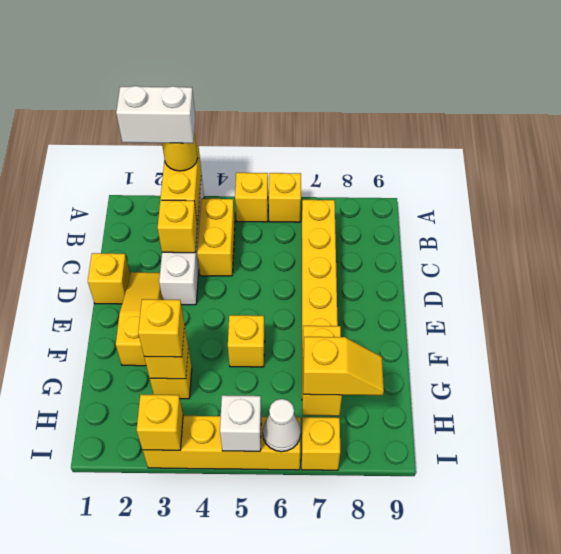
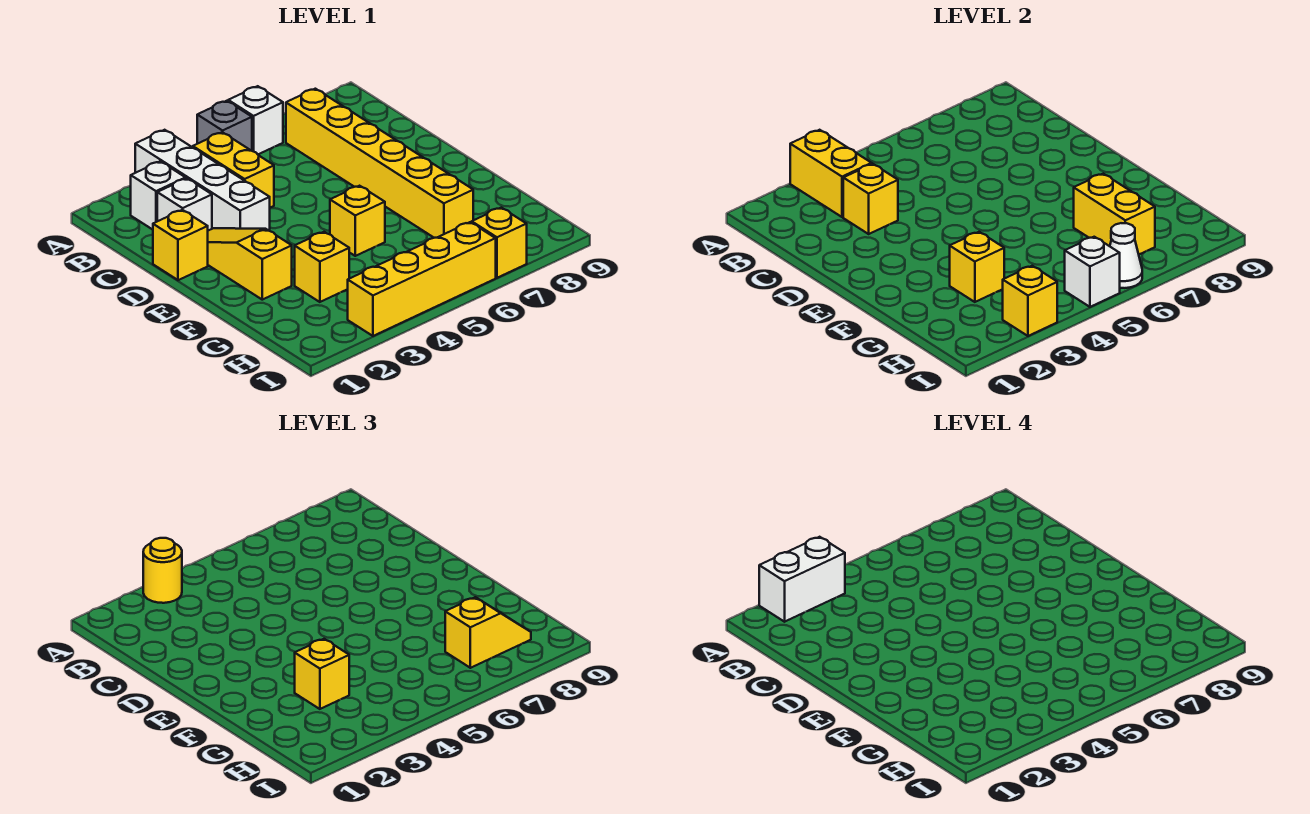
yellow 1x1 brick [235,173,268,222] -> grey 1x1 brick [197,101,252,151]
yellow 1x1 brick [268,173,301,222] -> white 1x1 brick [228,86,283,154]
none -> white 1x1 brick [131,161,186,230]
none -> white 1x1 brick [157,178,212,231]

